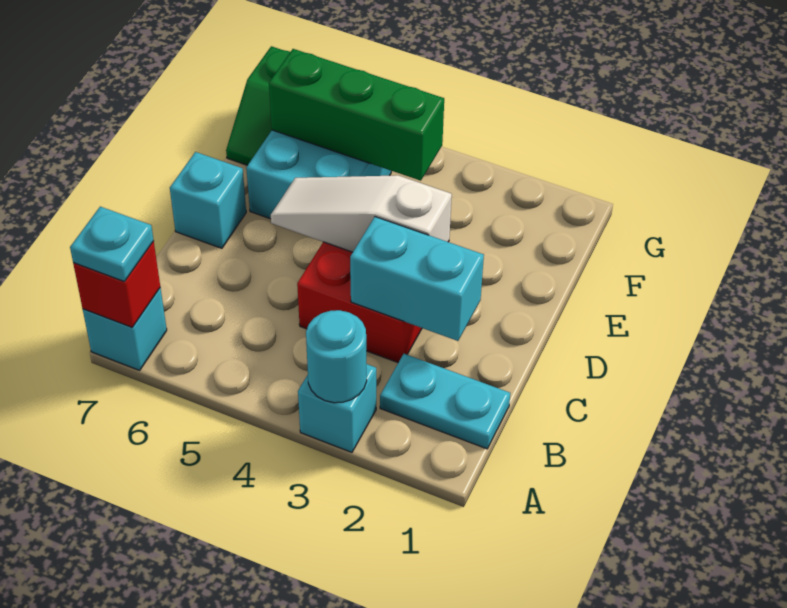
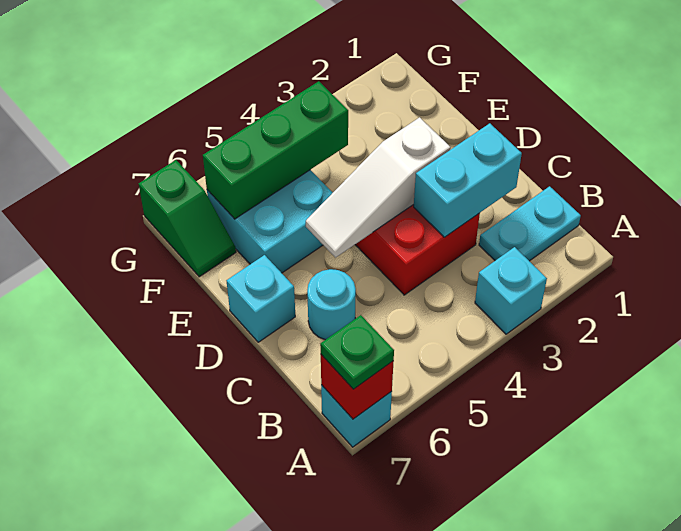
cyan 1x1 round brick [306,310,367,403] -> cyan 1x1 round brick moved to [307,269,356,340]
cyan 1x1 plate [70,207,154,281] -> green 1x1 plate [320,315,394,389]

